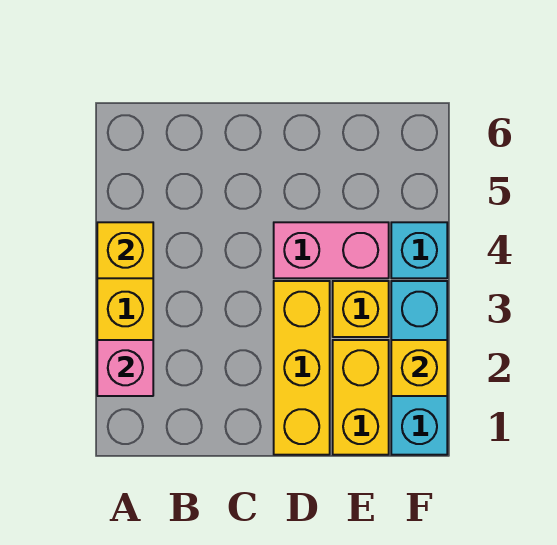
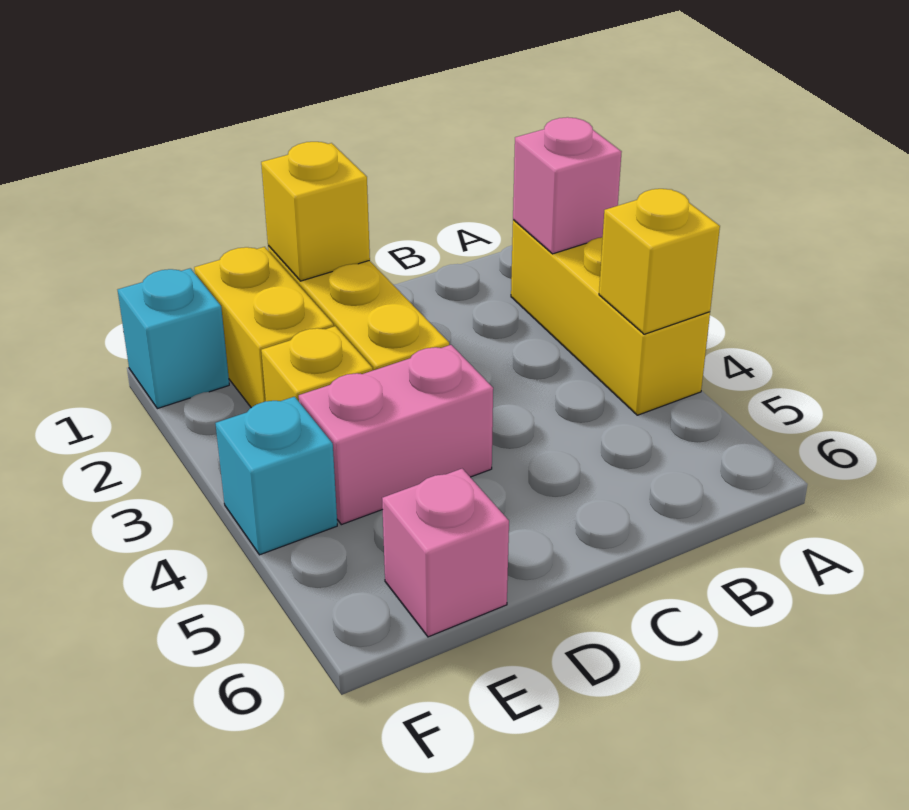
none -> pink 1x1 brick [382,469,509,637]
cyan 1x3 brick [391,281,447,455] -> cyan 1x1 brick [118,268,229,409]
yellow 1x1 brick [391,340,447,396] -> yellow 1x1 brick moved to [261,142,370,281]

